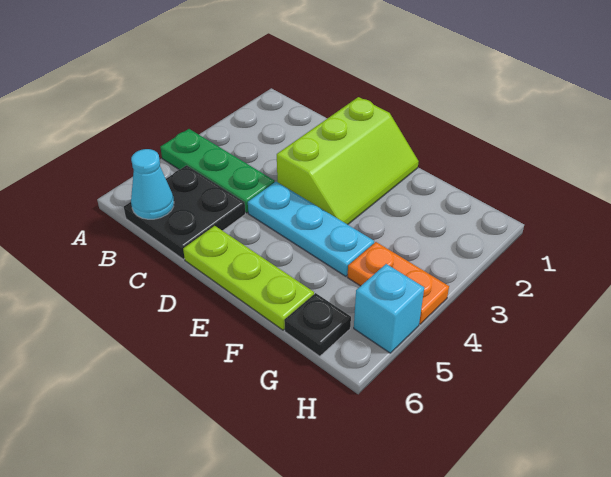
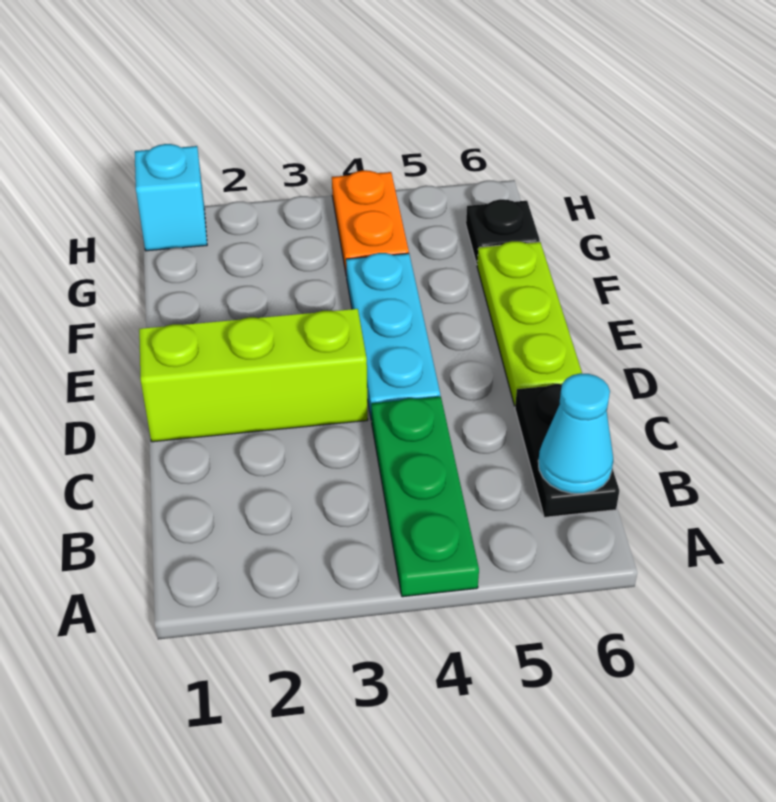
black 2x2 plate [124,165,245,259] -> black 1x2 plate [515,384,619,517]
cyan 1x1 brick [354,264,424,353] -> cyan 1x1 brick moved to [135,144,207,251]

